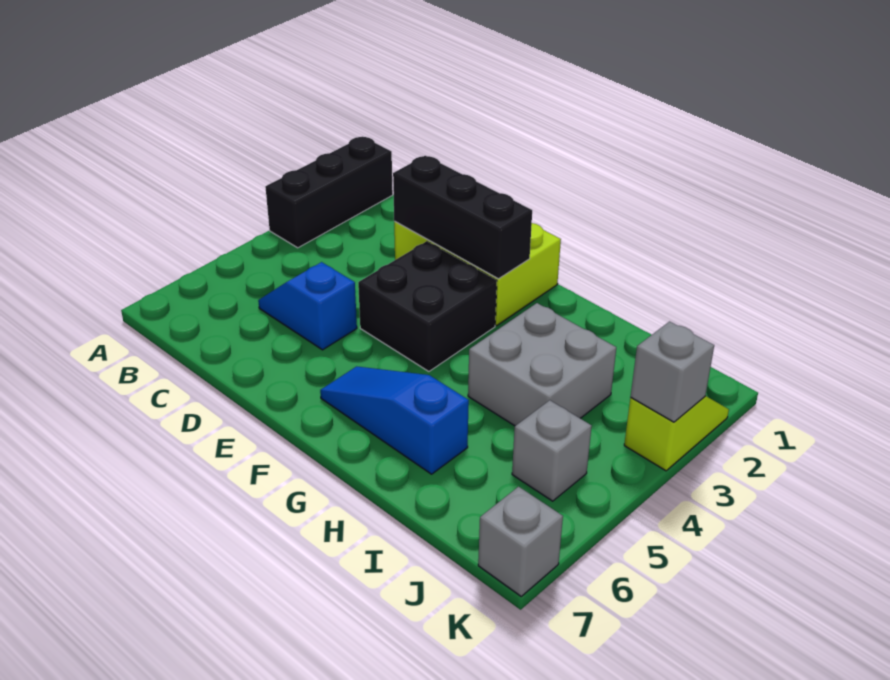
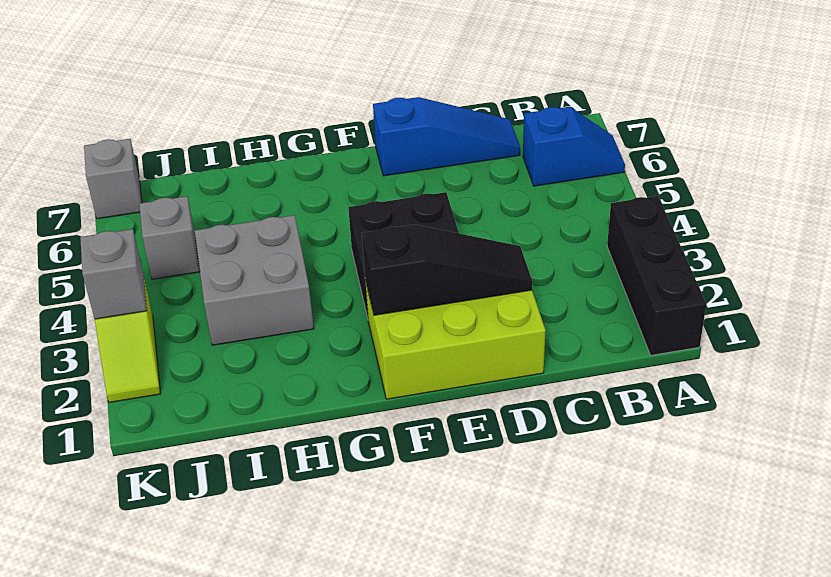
blue 1x2 slope [258,262,357,350] -> blue 1x2 slope moved to [523,107,625,186]
black 1x3 brick [393,156,532,279] -> black 1x3 slope [362,225,533,315]
blue 1x3 slope [320,366,469,474] -> blue 1x3 slope moved to [373,97,520,176]

